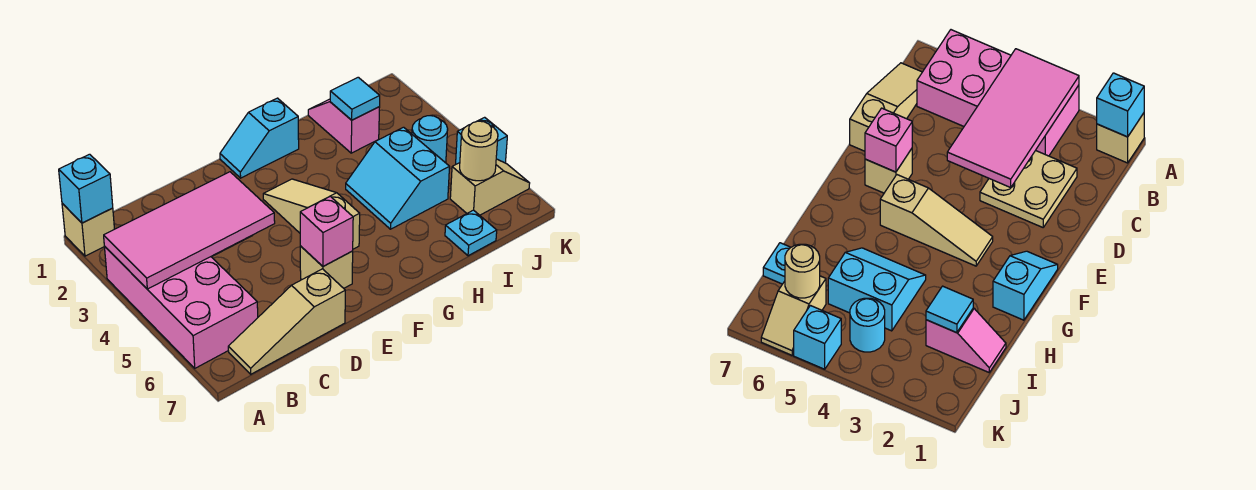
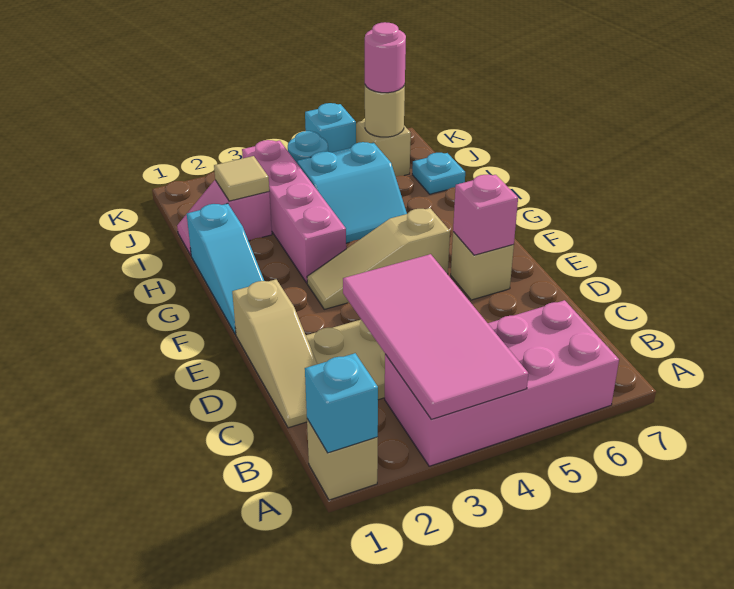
tan 1x3 slope [228,269,345,374] -> tan 1x3 slope moved to [232,279,317,428]
cyan 1x2 slope [220,98,299,178] -> cyan 1x3 slope [187,203,264,334]
none -> pink 1x4 brick [242,140,346,283]
cyan 1x1 tile [330,77,380,120] -> tan 1x1 tile [214,156,269,201]
none -> pink 1x1 round brick [365,22,406,93]

